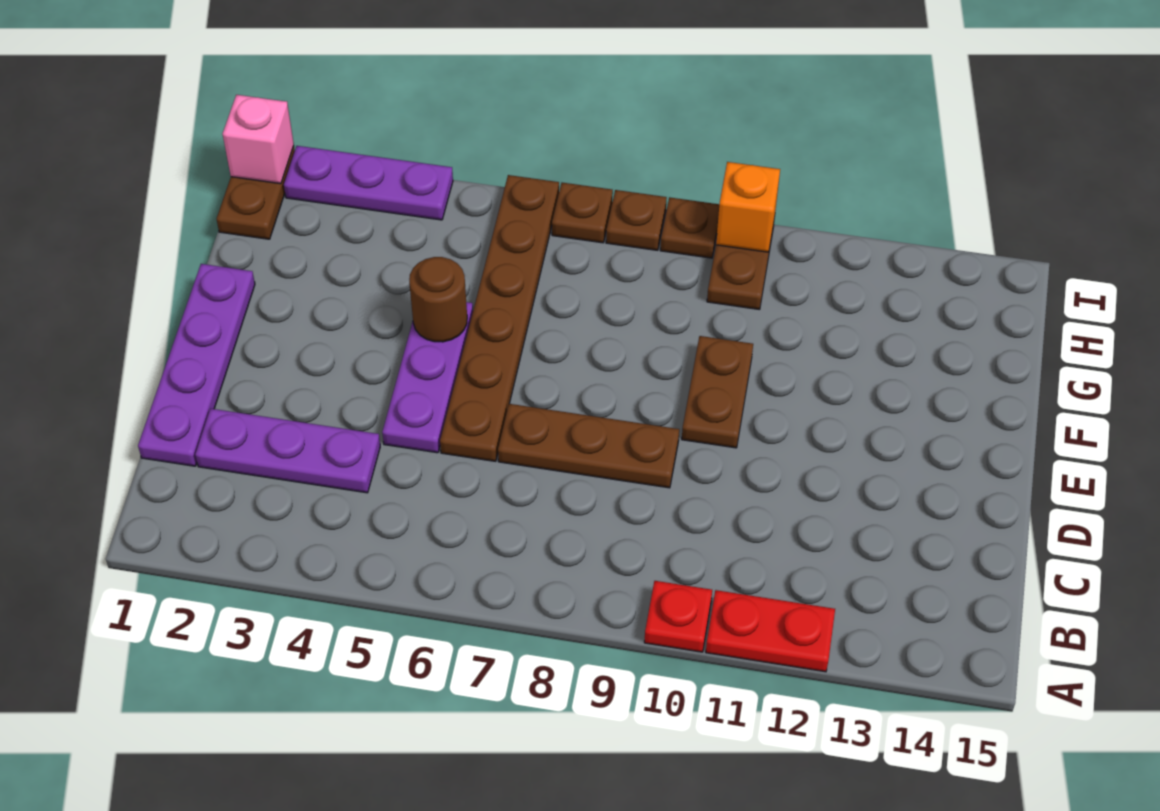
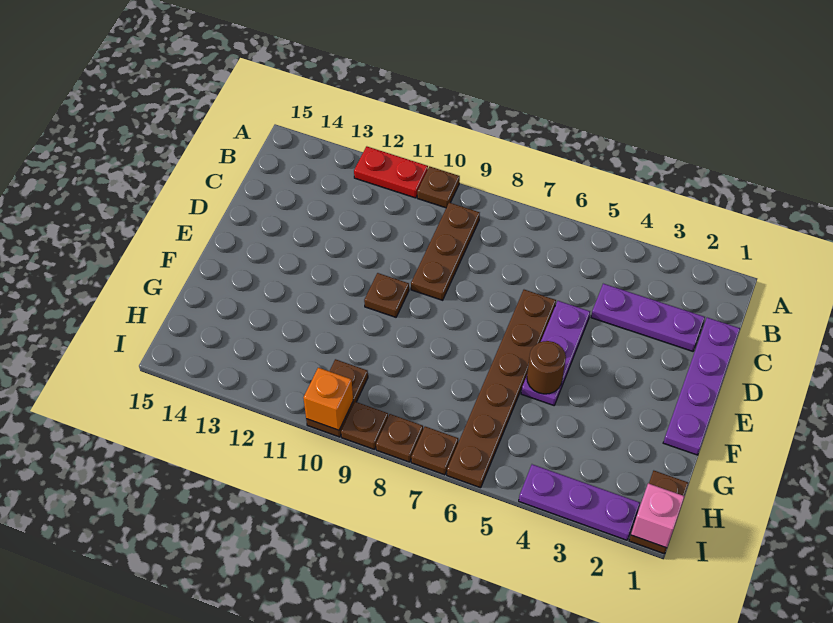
red 1x1 plate [644,581,712,652] -> brown 1x1 plate [417,166,460,208]
brown 1x3 plate [498,404,679,488] -> brown 1x3 plate turned to [411,203,480,300]
brown 1x2 plate [682,336,753,448] -> brown 1x1 plate [364,273,409,317]

